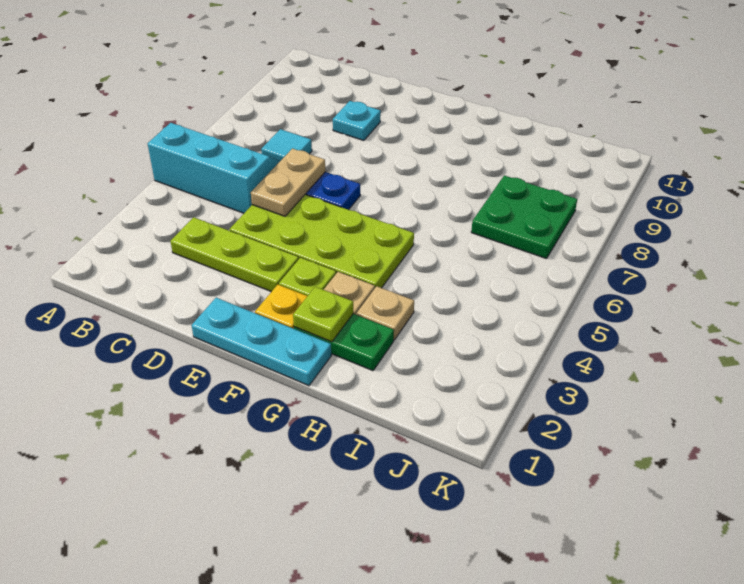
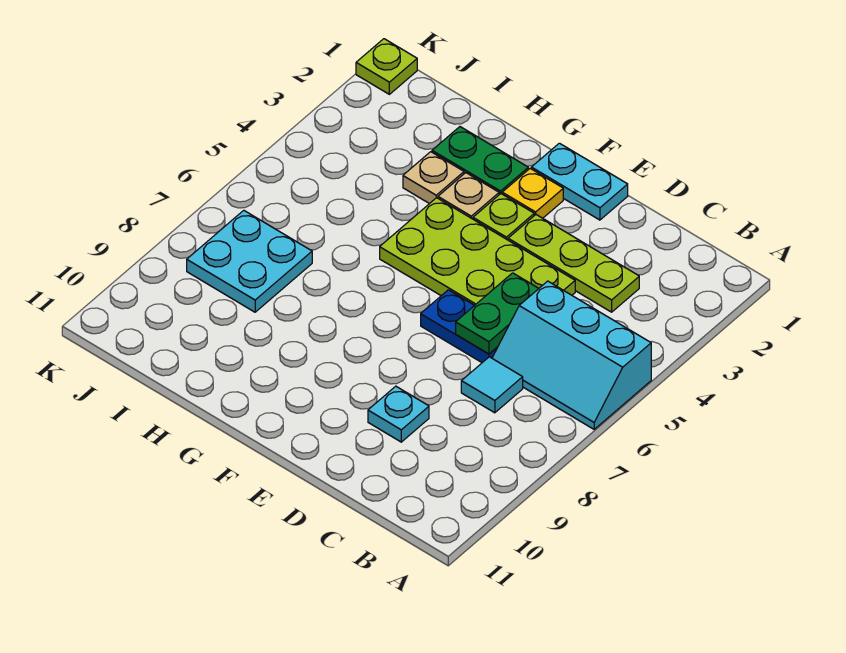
tan 1x2 plate [251,149,325,216] -> green 1x2 plate [456,273,539,354]
cyan 1x3 plate [191,298,331,386] -> cyan 1x2 plate [531,143,628,220]
lime 1x1 plate [293,287,353,342] -> lime 1x1 plate moved to [356,39,417,94]
green 2x2 plate [471,175,577,259] -> cyan 2x2 plate [187,210,312,312]

